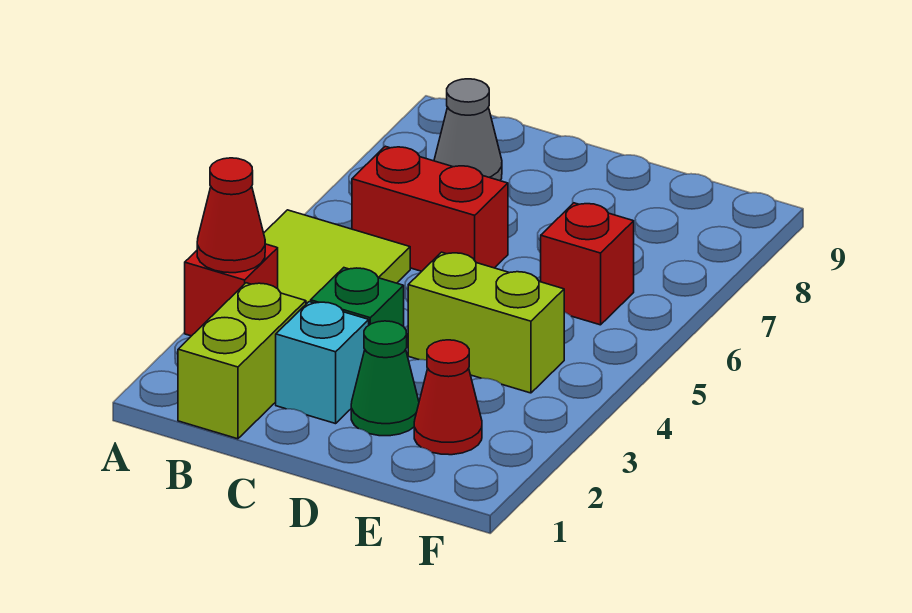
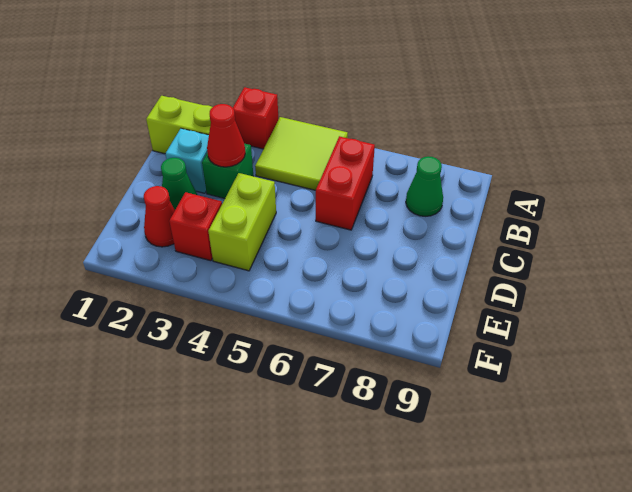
red 1x1 cone [197,158,265,273] -> red 1x1 cone moved to [207,104,245,167]
grey 1x1 cone [434,79,502,181] -> green 1x1 cone [406,156,443,216]
red 1x1 brick [541,203,634,325] -> red 1x1 brick moved to [169,192,222,261]

